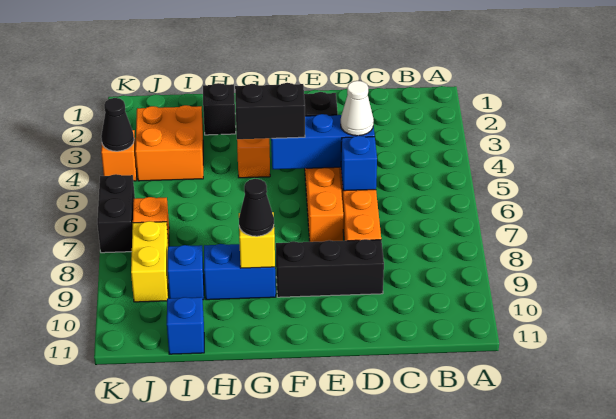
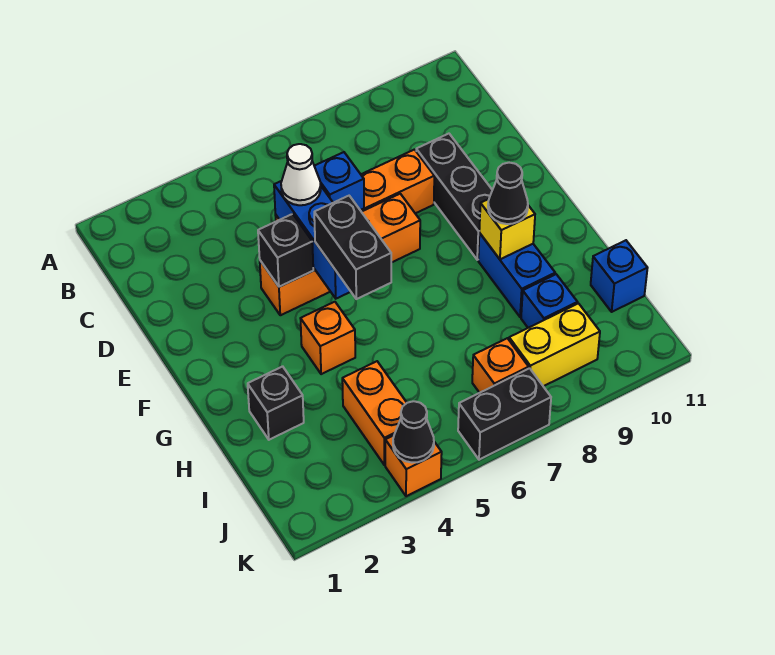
orange 2x2 brick [135,105,203,181] -> orange 1x2 brick [342,361,407,465]

